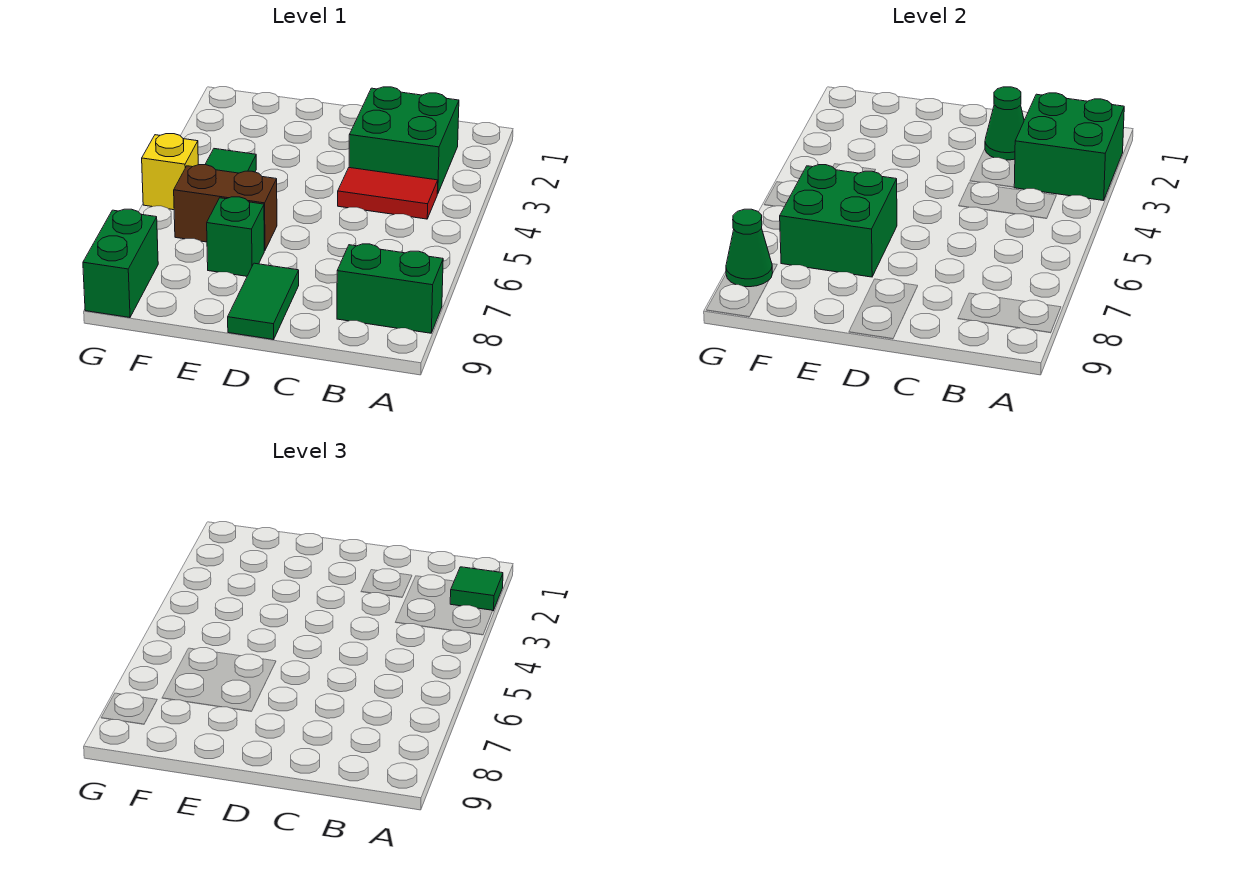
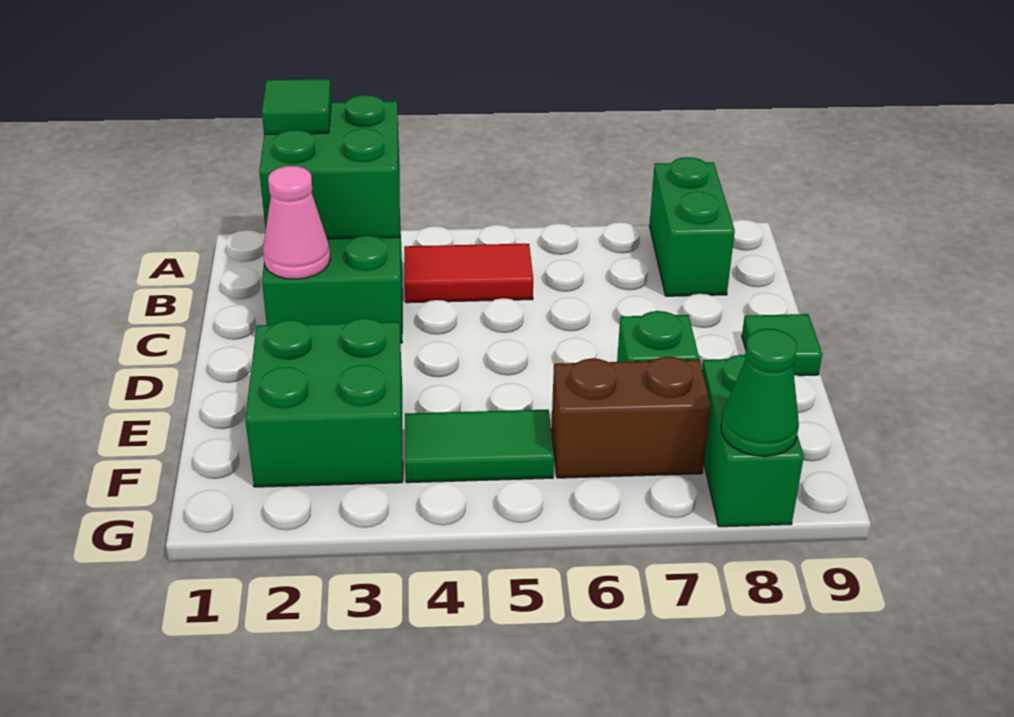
red 1x2 tile [338,168,438,219] -> red 1x2 tile turned to [404,244,533,303]
green 1x1 cone [985,87,1024,160] -> pink 1x1 cone [263,166,330,279]
green 1x2 tile [228,263,299,340] -> green 1x1 tile [742,314,822,376]
brown 1x2 brick [174,165,277,251] -> brown 1x2 brick turned to [551,357,711,478]
green 2x2 brick [780,165,897,277] -> green 2x2 brick moved to [245,318,403,487]
yellow 1x1 brick [142,134,198,210] -> none
green 1x2 brick [83,209,158,318] -> green 1x2 brick turned to [702,355,804,527]

